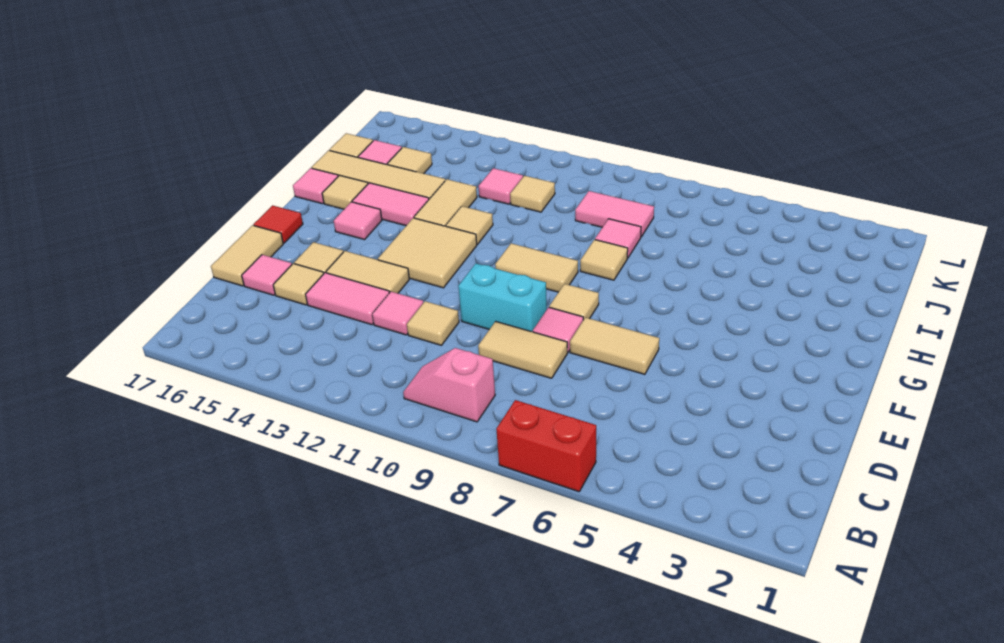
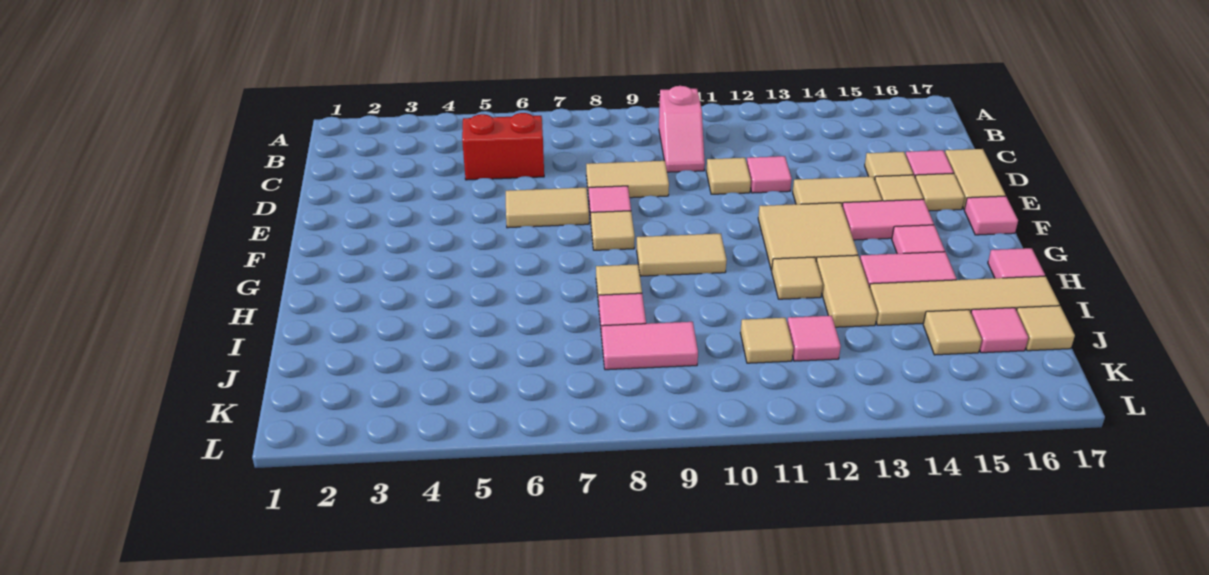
red 1x2 brick [496,400,596,492] -> red 1x2 brick moved to [462,113,544,180]
pink 1x2 slope [403,348,495,422] -> pink 1x2 slope turned to [659,86,705,172]
pink 1x2 tile [306,273,389,325] -> pink 1x2 tile moved to [842,199,934,240]
cyan 1x2 brick [458,263,547,332] -> none
red 1x1 tile [253,206,303,243] -> pink 1x1 tile [964,196,1018,235]
tan 1x1 tile [322,175,368,209] -> tan 1x1 tile moved to [915,173,964,211]

